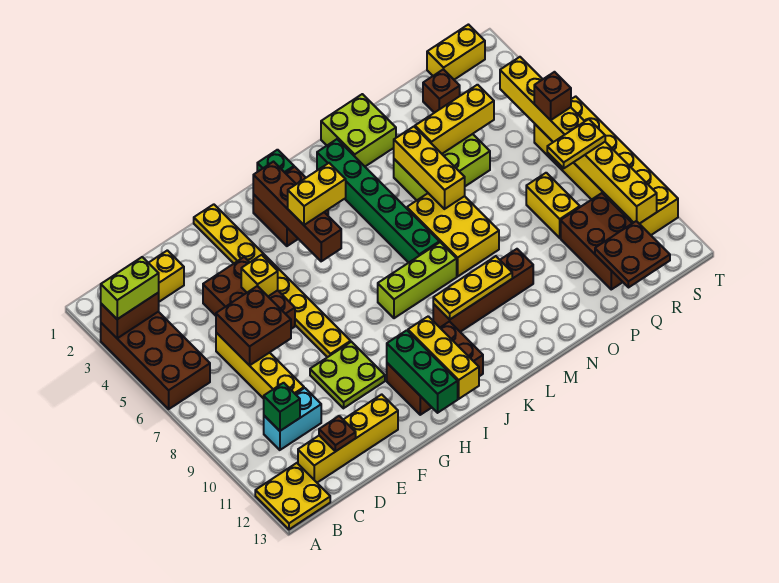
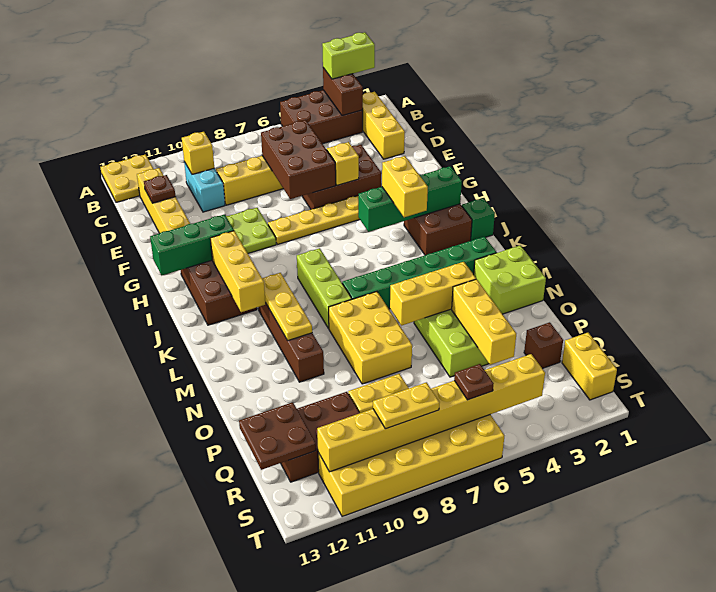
brown 2x4 brick [101,312,210,409] -> brown 2x3 brick [280,90,363,144]
lime 1x2 brick [101,257,159,319] -> lime 1x2 brick turned to [322,32,375,79]
green 1x1 brick [264,383,300,431] -> yellow 1x1 brick [182,132,214,174]
brown 2x2 brick [216,286,291,366] -> brown 2x3 brick [261,120,336,199]
brown 1x4 brick [253,162,341,261] -> green 1x4 brick [358,166,462,232]
yellow 1x3 brick [408,316,479,399] -> yellow 1x3 brick turned to [210,231,265,312]
yellow 2x3 brick [407,193,499,276] -> yellow 2x3 brick turned to [329,292,412,384]
yellow 1x2 plate [547,119,605,168] -> yellow 1x2 plate turned to [373,382,440,429]
brown 1x1 brick [534,72,571,120] -> brown 1x1 plate [454,364,494,400]

